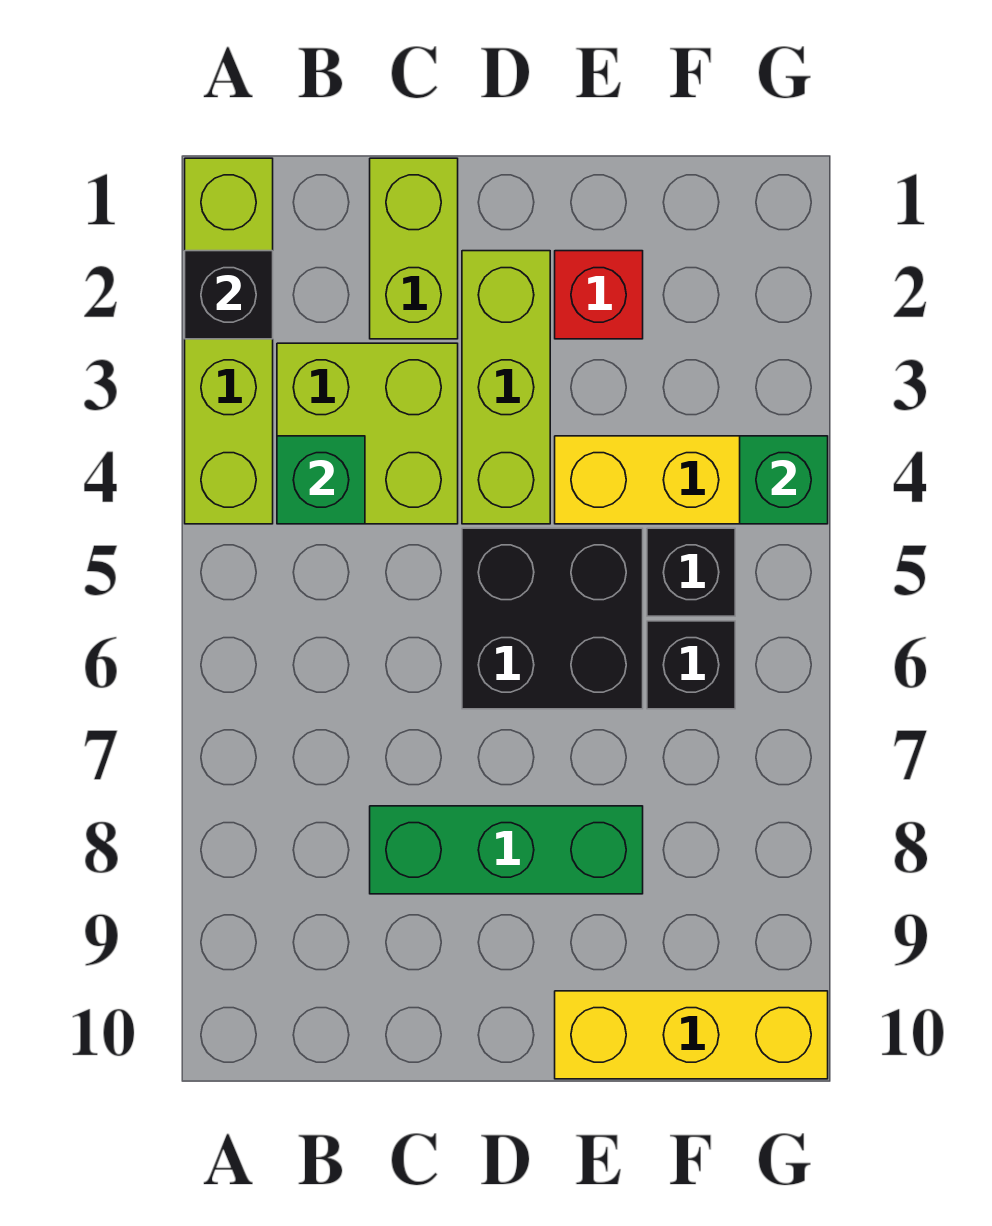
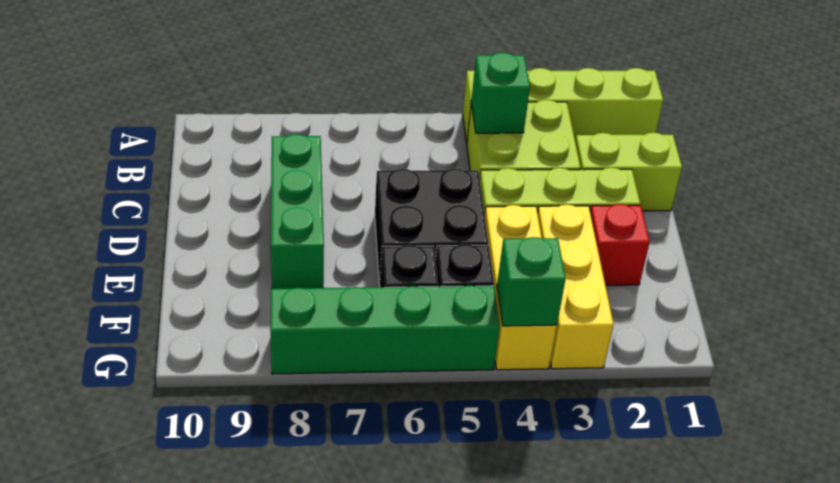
black 1x1 brick [185,251,273,339] -> none
yellow 1x3 brick [555,991,828,1079] -> yellow 1x3 brick moved to [538,205,614,369]
none -> green 1x4 brick [270,285,500,374]

